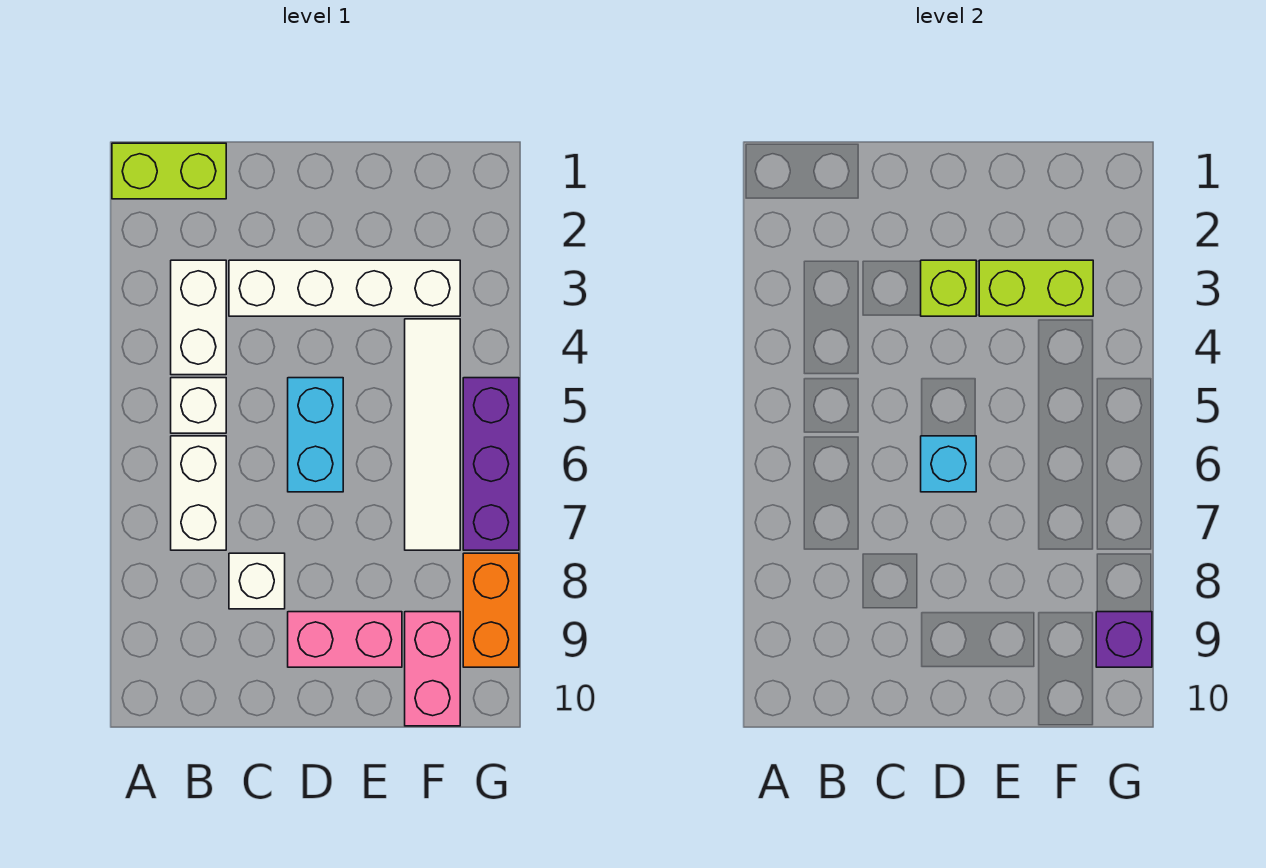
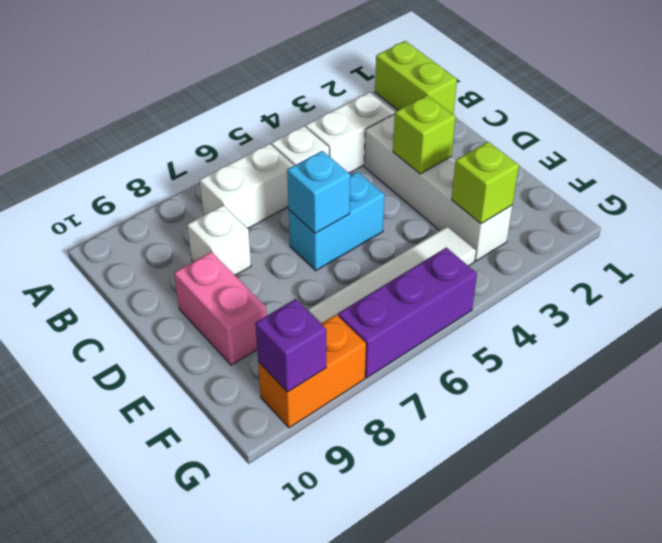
lime 1x2 brick [979,260,1093,316] -> lime 1x1 brick [451,142,519,224]
pink 1x2 brick [405,612,460,726] -> none

